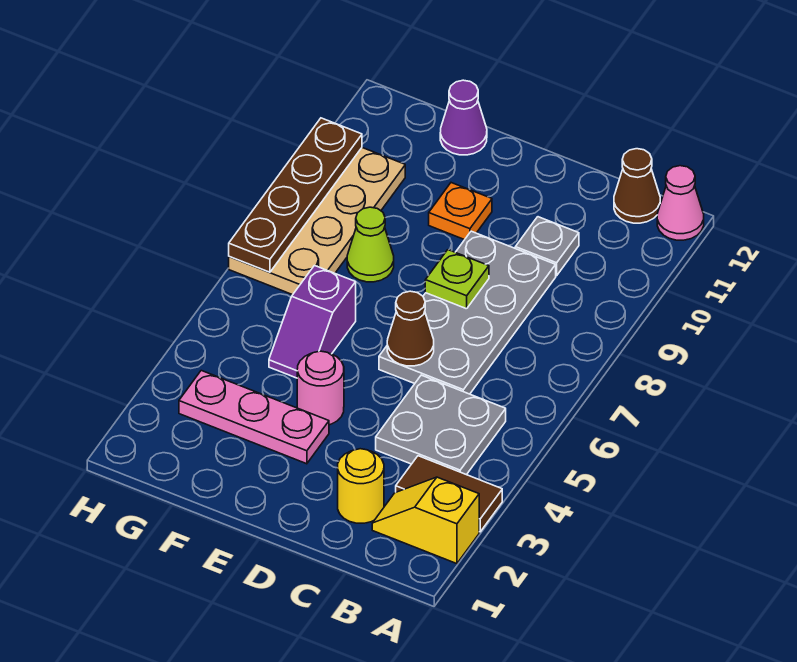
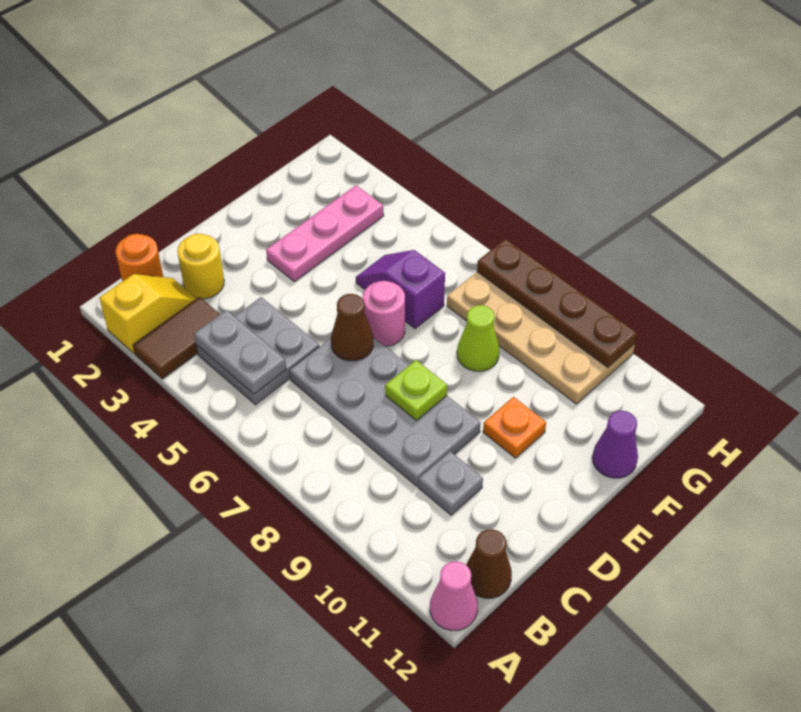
none -> orange 1x1 round brick [115,234,163,282]
none -> grey 1x2 plate [194,310,286,394]
pink 1x1 round brick [297,351,344,425] -> pink 1x1 round brick moved to [363,281,405,346]

